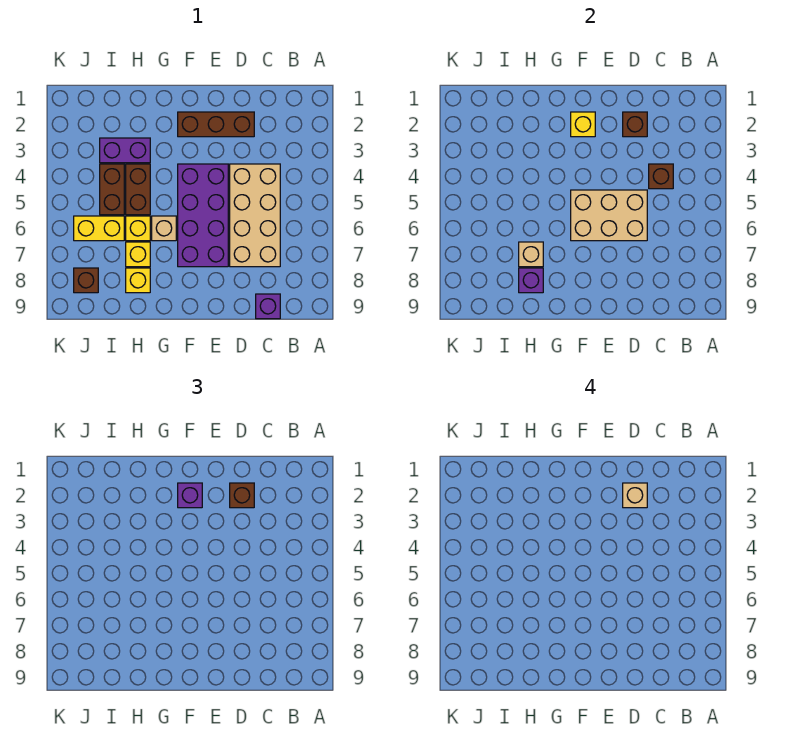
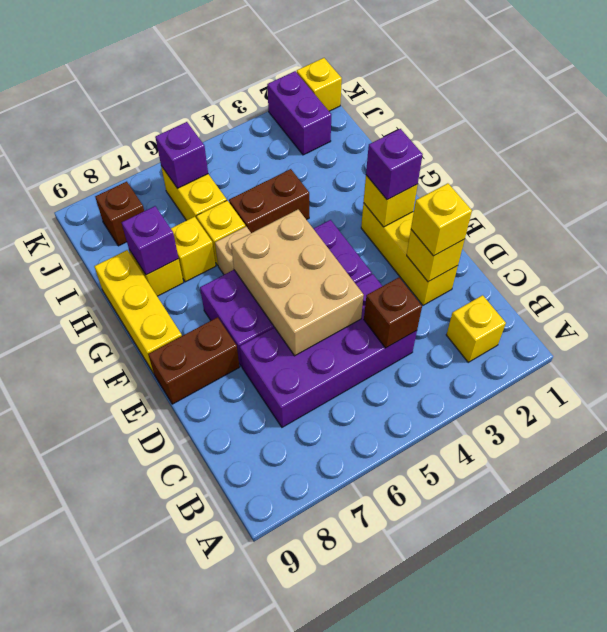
none -> yellow 1x1 brick [446,295,506,362]
tan 2x4 brick [230,164,280,267] -> purple 2x4 brick [240,274,417,427]
purple 1x1 brick [256,294,280,319] -> purple 1x1 brick moved to [155,122,208,189]
brown 1x3 brick [178,112,254,137] -> yellow 1x3 brick [361,203,458,305]
brown 1x1 brick [623,112,647,137] -> yellow 1x1 brick [407,230,465,282]
brown 1x1 brick [230,483,254,508] -> yellow 1x1 brick [411,183,472,256]
tan 1x1 brick [623,483,647,508] -> none
none -> yellow 1x3 brick [94,250,182,373]
purple 1x2 brick [100,138,150,163] -> purple 1x2 brick moved to [267,71,331,155]
tan 1x1 brick [519,242,543,267] -> none
brown 1x2 brick [100,164,124,215] -> brown 1x2 brick moved to [148,317,240,404]
none -> yellow 1x1 brick [297,58,342,111]

